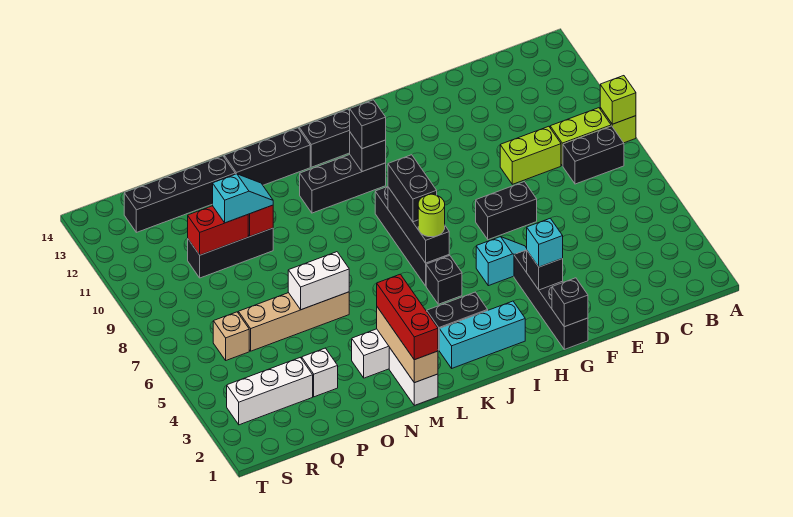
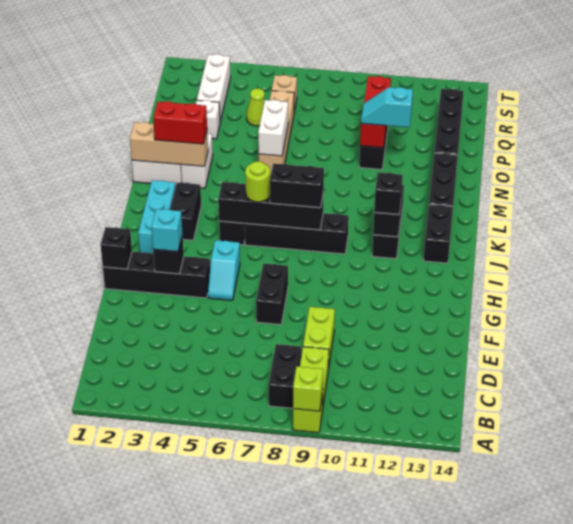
black 1x3 brick [388,187,449,263] -> black 1x4 brick [218,182,324,230]
red 1x3 brick [377,274,438,360] -> red 1x2 brick [153,101,207,144]
cyan 1x2 slope [213,174,273,223] -> cyan 1x2 slope turned to [361,87,413,127]
none -> lime 1x1 cone [247,88,265,126]

